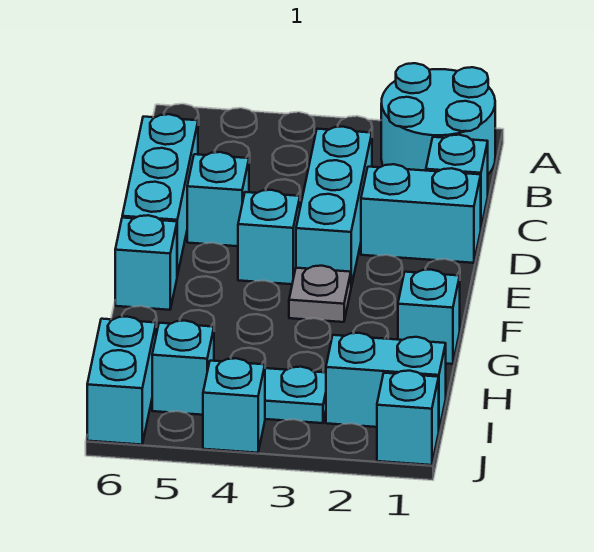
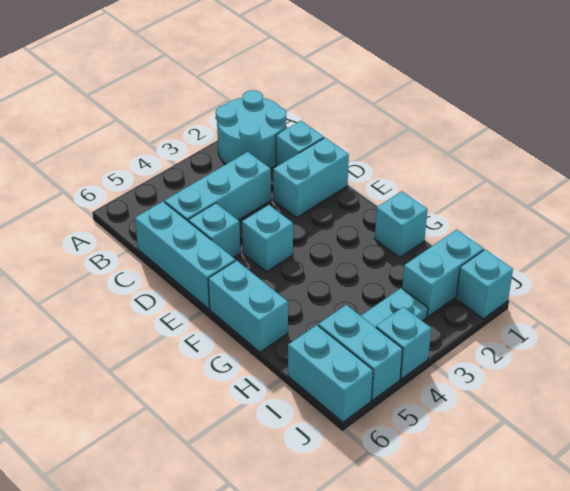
cyan 1x3 brick [296,127,372,287] -> cyan 1x3 brick turned to [165,152,271,221]
grey 1x1 plate [289,266,351,322] -> none
cyan 1x1 brick [115,215,177,310] -> cyan 1x2 brick [208,260,288,352]
cyan 1x1 brick [152,321,214,415] -> cyan 1x2 brick [318,305,403,400]

